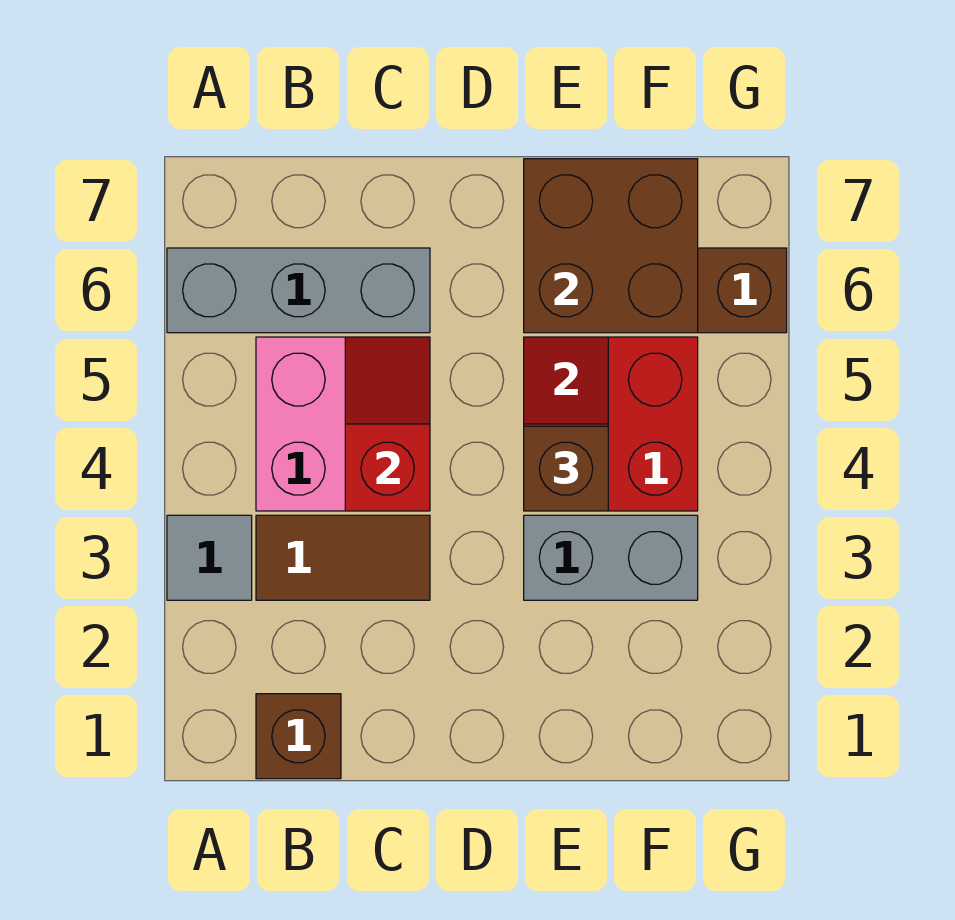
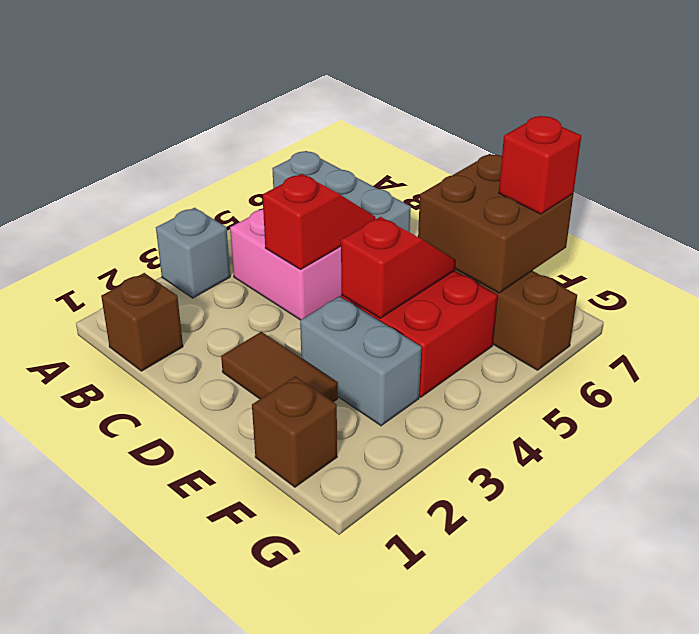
grey 1x1 tile [167,515,252,600] -> grey 1x1 brick [156,208,230,298]
brown 1x2 tile [256,515,430,600] -> brown 1x2 tile moved to [221,332,338,402]
brown 1x1 brick [524,426,608,511] -> brown 1x1 brick moved to [252,376,337,487]
none -> red 1x1 brick [499,116,581,214]

